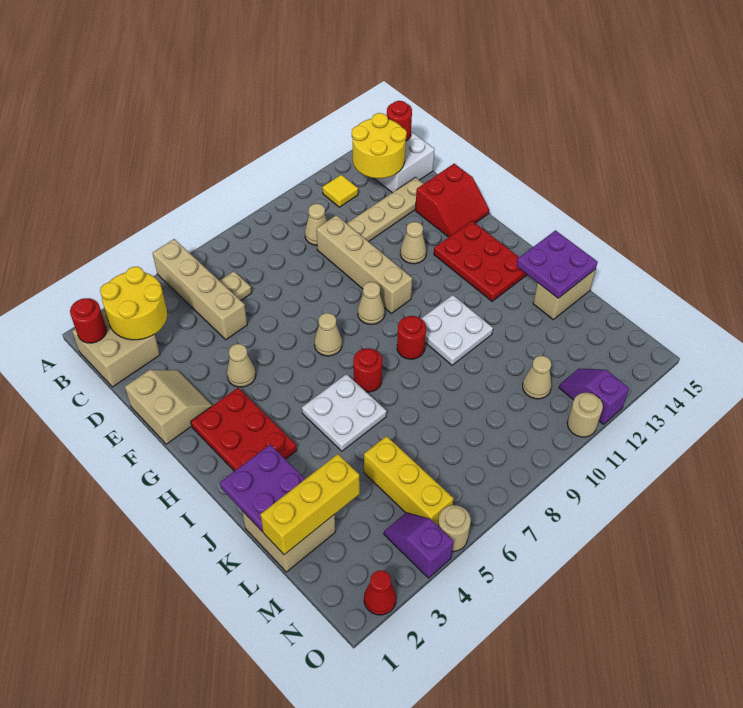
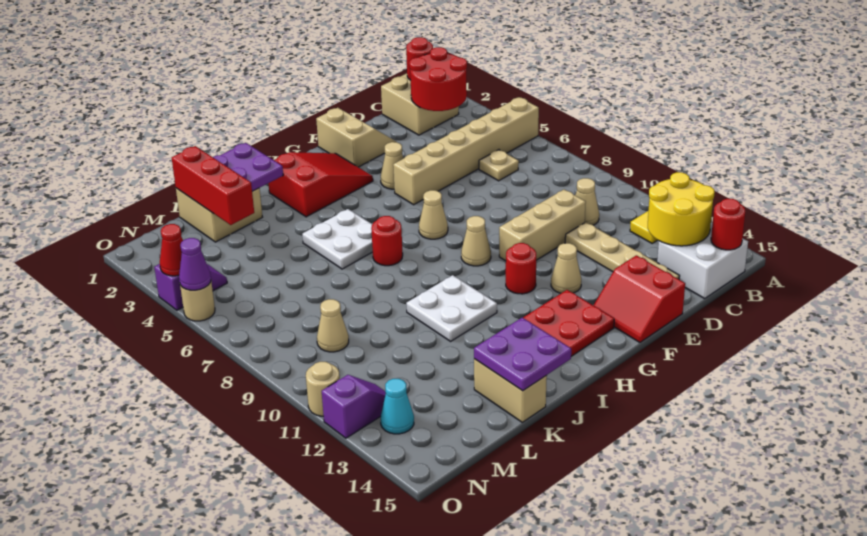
tan 1x4 brick [153,239,247,340] -> tan 1x6 brick [393,97,539,205]
yellow 2x2 round brick [100,267,167,340] -> red 2x2 round brick [409,47,467,111]
tan 1x4 brick [316,215,412,313] -> tan 1x3 brick [499,190,586,261]
tan 2x2 slope [125,370,213,444] -> tan 2x2 slope turned to [316,108,396,167]
red 2x3 plate [191,388,297,471] -> red 2x3 slope [268,152,373,217]
red 1x1 round brick [397,316,426,359] -> red 1x1 round brick moved to [506,243,536,294]
yellow 1x3 brick [260,454,360,555] -> red 1x3 brick [172,146,254,225]
yellow 1x3 brick [364,436,454,526] -> none
tan 1x1 cone [523,356,552,399] -> tan 1x1 cone moved to [317,299,349,352]
none -> cyan 1x1 cone [381,379,414,434]
red 1x1 cone [364,570,396,615] -> red 1x1 cone moved to [160,224,183,276]
none -> purple 1x1 cone [179,238,211,290]

